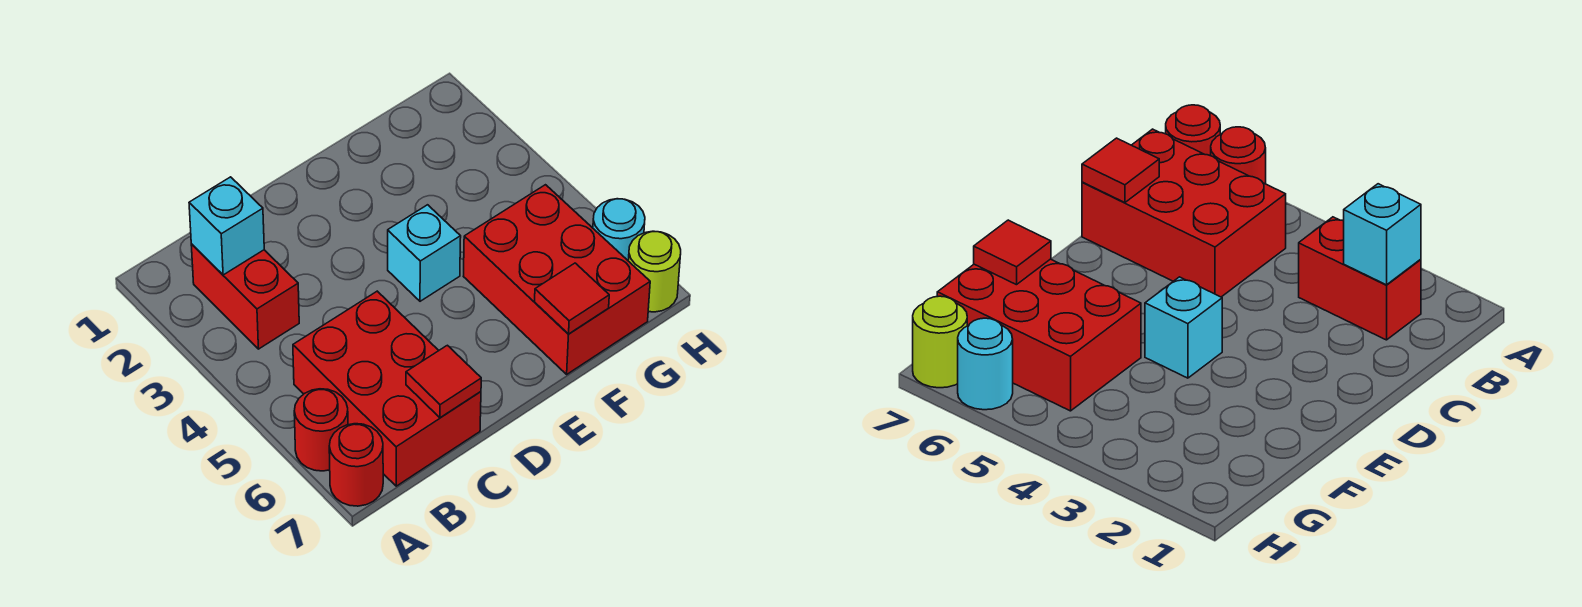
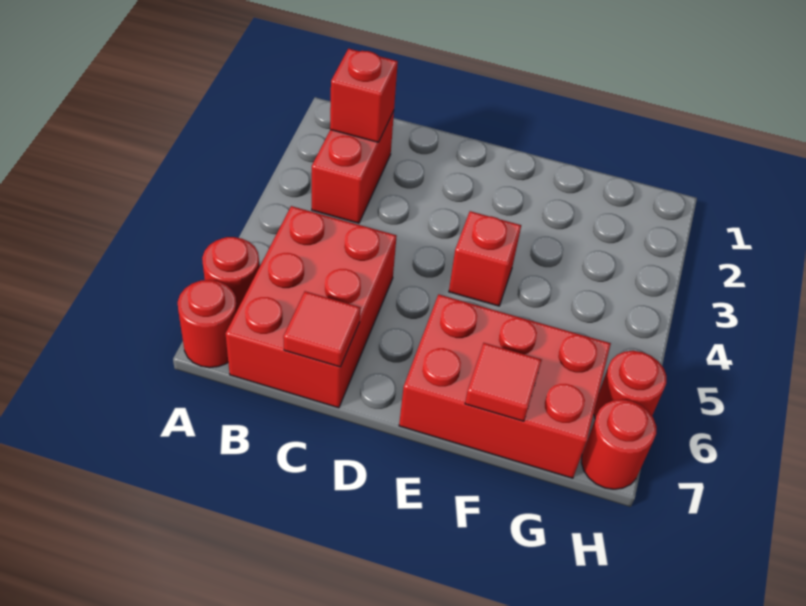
cyan 1x1 brick [189,177,264,275] -> red 1x1 brick [330,49,398,142]
cyan 1x1 brick [388,205,461,301] -> red 1x1 brick [449,211,521,306]
red 2x3 brick [463,185,650,374] -> red 2x3 brick turned to [399,294,611,478]
cyan 1x1 round brick [593,199,645,260] -> red 1x1 round brick [594,351,666,418]
lime 1x1 round brick [628,231,681,312] -> red 1x1 round brick [581,400,656,489]

